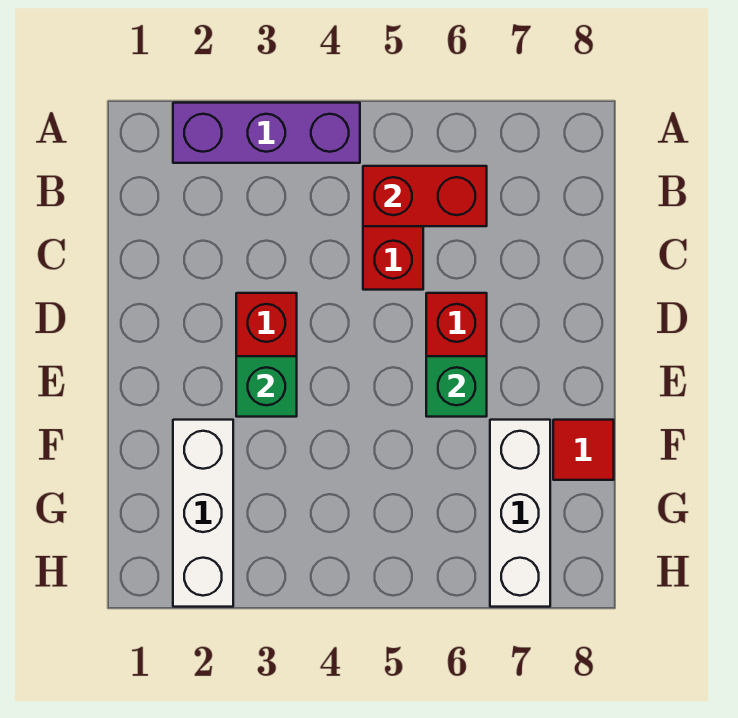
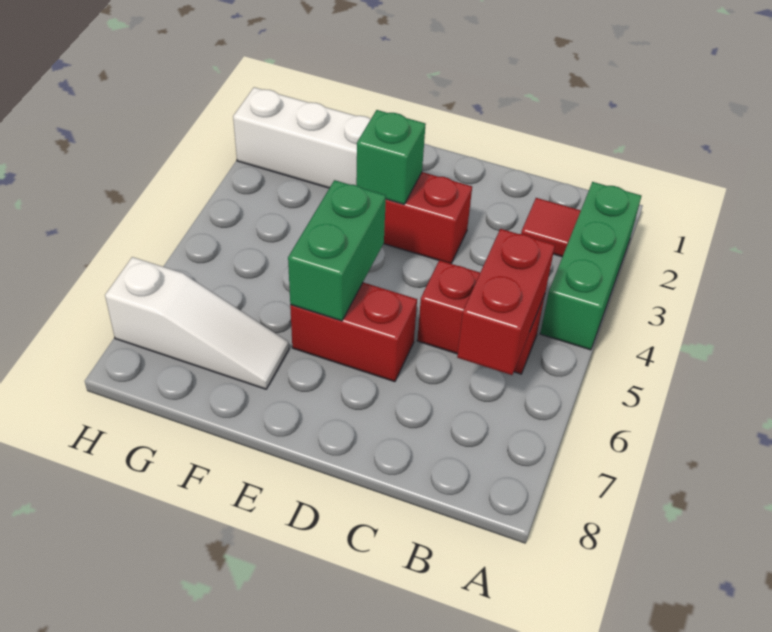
purple 1x3 brick [173,103,360,163] -> green 1x3 brick [540,182,641,350]
green 1x1 brick [426,356,487,417] -> green 1x2 brick [288,180,386,321]
white 1x3 brick [490,420,550,607] -> white 1x3 slope [105,257,289,389]
red 1x1 tile [553,420,614,480] -> red 1x1 tile moved to [521,198,581,257]

